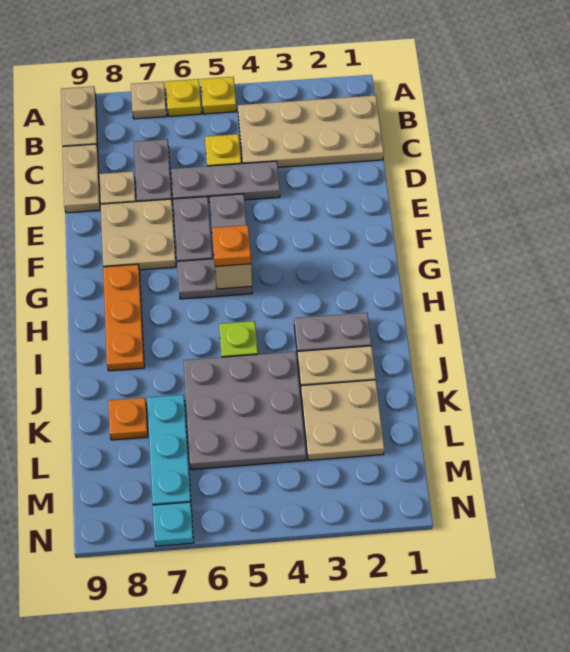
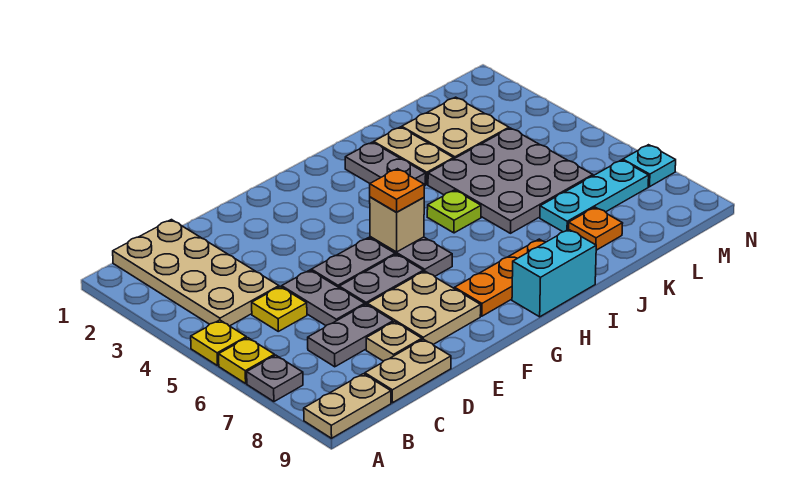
tan 1x1 plate [131,82,167,119] -> grey 1x1 plate [247,355,303,402]
grey 1x3 plate [171,161,280,203] -> grey 1x2 plate [282,270,365,325]
none -> cyan 1x2 brick [512,229,596,317]

